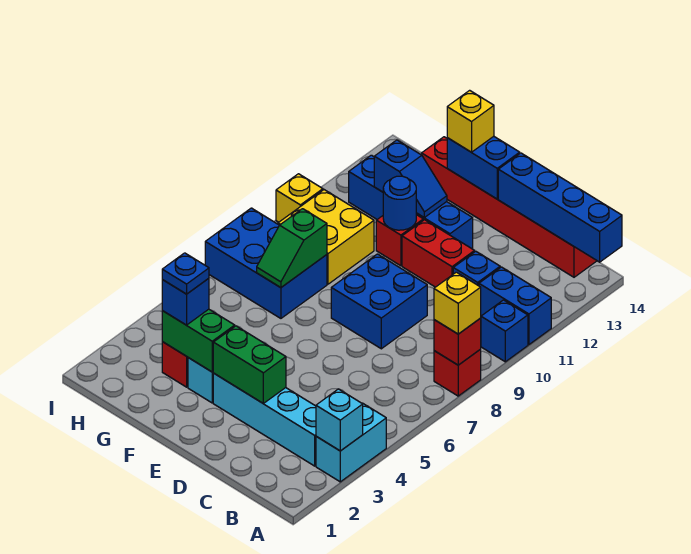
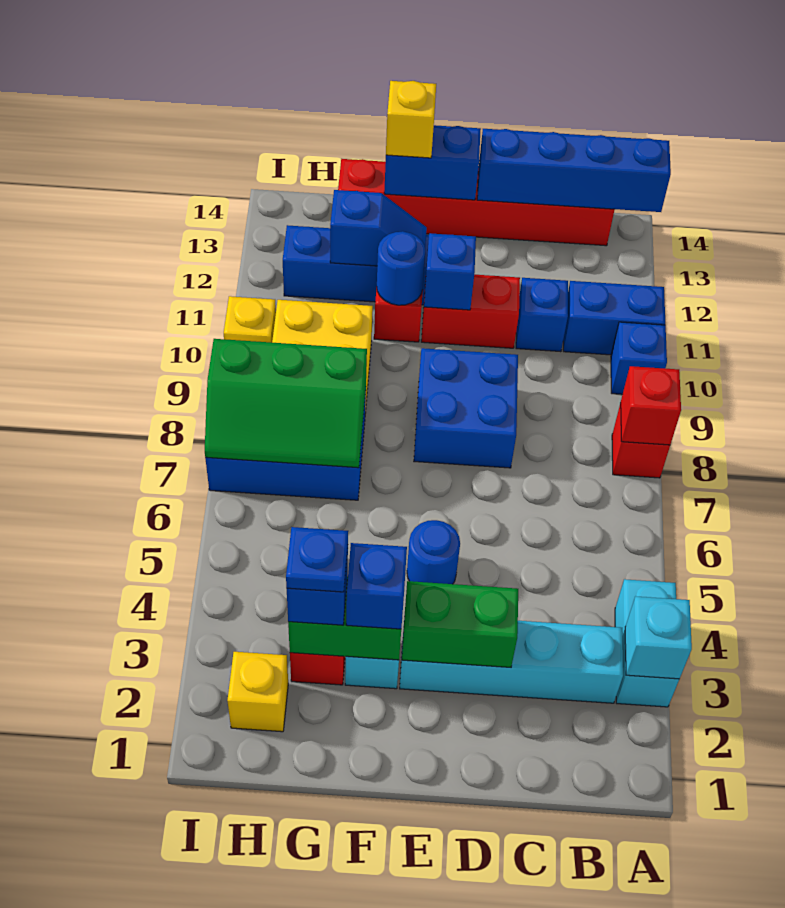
yellow 1x1 brick [434,272,481,334] -> yellow 1x1 brick moved to [227,652,288,732]
none -> blue 1x1 round brick [407,520,460,584]
none -> blue 1x1 brick [424,233,476,310]
none -> blue 1x1 brick [346,543,407,629]
green 1x2 slope [257,209,327,288] -> green 2x3 slope [205,339,367,468]

